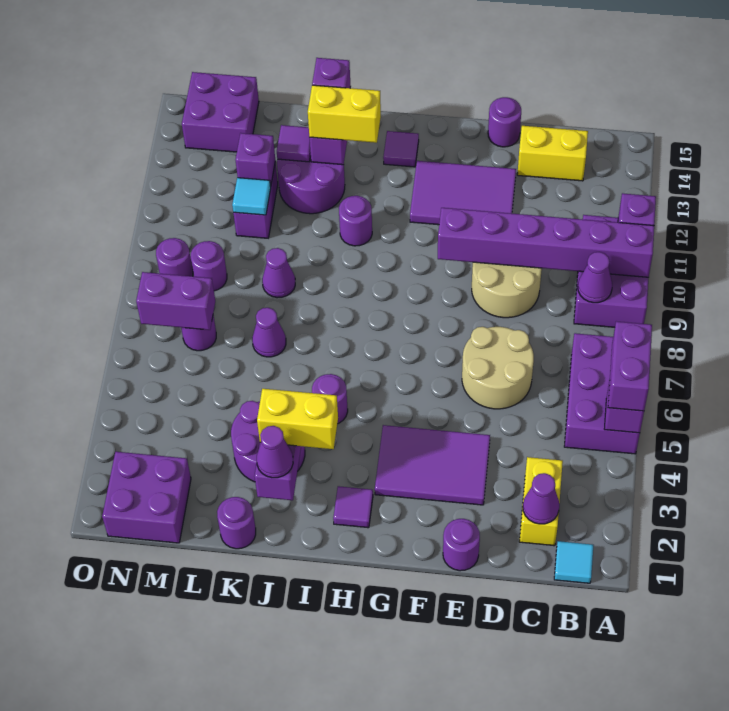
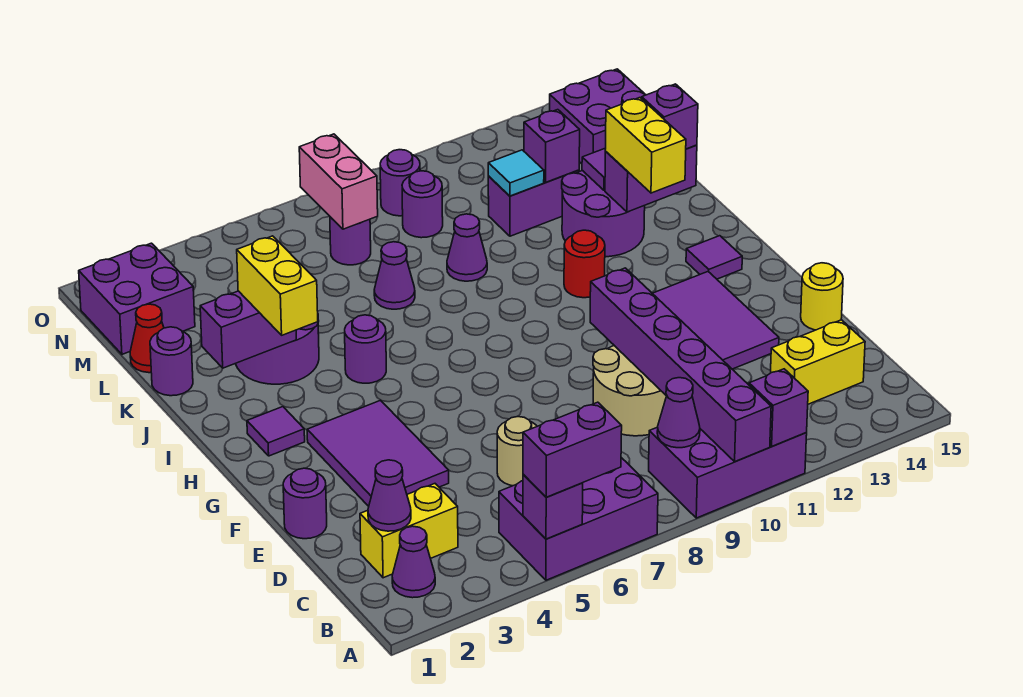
cyan 1x1 tile [554,541,593,583] -> none
yellow 1x2 brick [517,126,588,181] -> yellow 1x2 brick turned to [771,320,865,404]
tan 2x2 round brick [462,327,534,409] -> tan 1x1 round brick [497,417,537,486]
purple 1x1 round brick [488,97,521,147] -> yellow 1x1 round brick [801,263,843,330]
purple 1x1 round brick [339,196,372,246] -> red 1x1 round brick [564,230,605,298]
purple 1x1 cone [257,426,293,478] -> purple 1x1 cone moved to [392,526,435,598]
none -> red 1x1 cone [130,304,164,373]
purple 1x2 brick [136,272,215,330] -> pink 1x2 brick [299,134,378,229]

